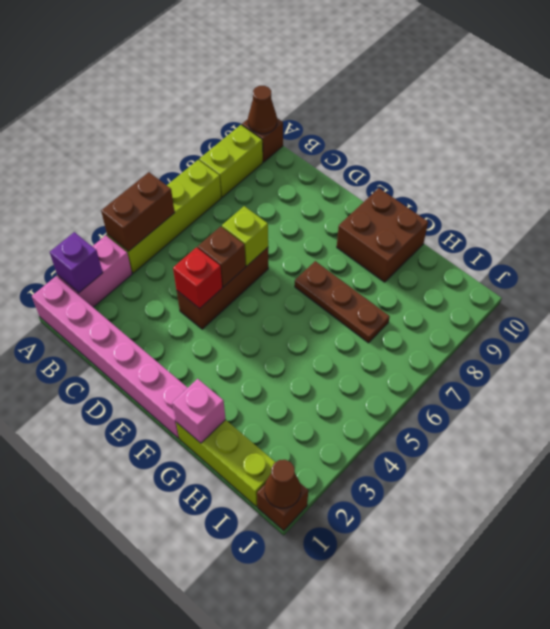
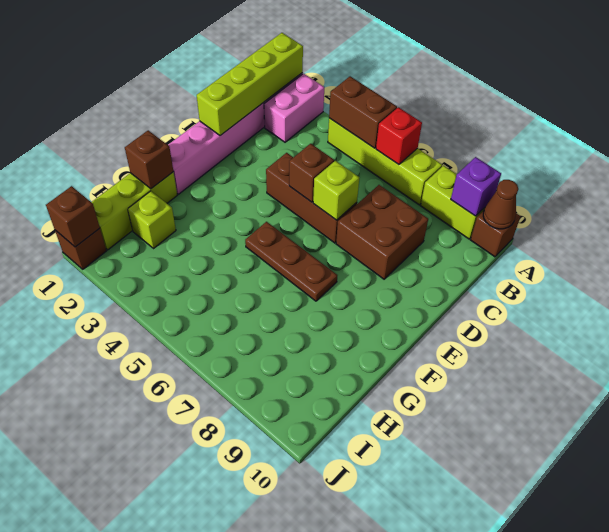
none -> lime 1x4 brick [197,33,303,136]
pink 1x2 brick [57,236,132,307] -> pink 1x2 brick turned to [264,74,324,142]
purple 1x1 brick [50,232,103,293] -> purple 1x1 brick moved to [451,157,501,216]
red 1x1 brick [173,247,222,309] -> red 1x1 brick moved to [376,107,422,164]
brown 1x3 plate [295,261,390,343] -> brown 1x3 plate turned to [245,222,337,301]
brown 2x2 brick [337,188,428,282] -> brown 2x2 brick moved to [336,185,428,279]
pink 1x1 brick [172,379,226,443] -> brown 1x1 brick [125,130,173,189]
none -> lime 1x1 brick [128,191,176,248]
brown 1x1 cone [265,460,301,508] -> brown 1x1 brick [46,186,100,247]

